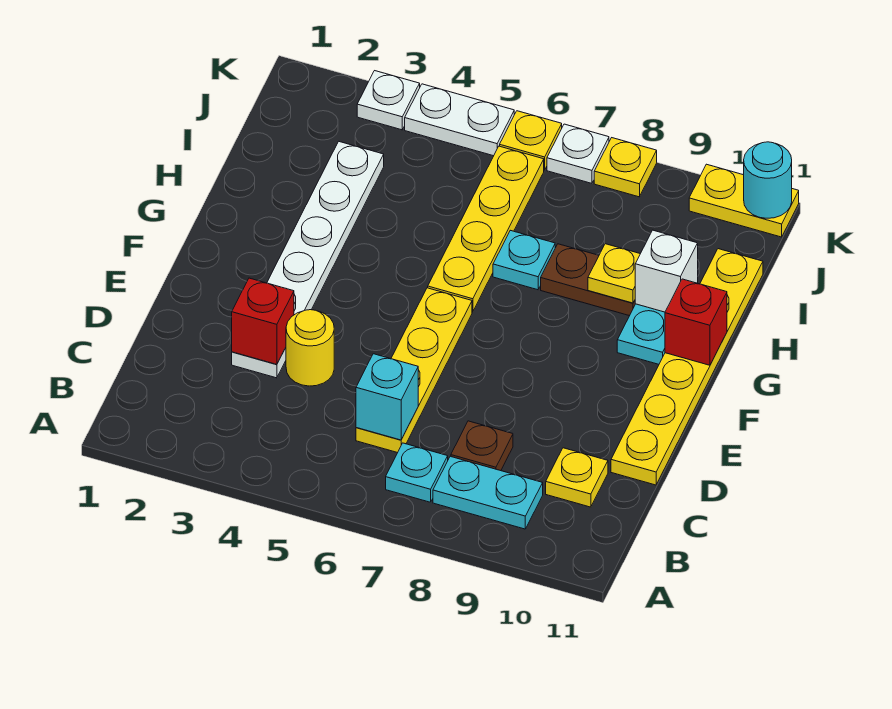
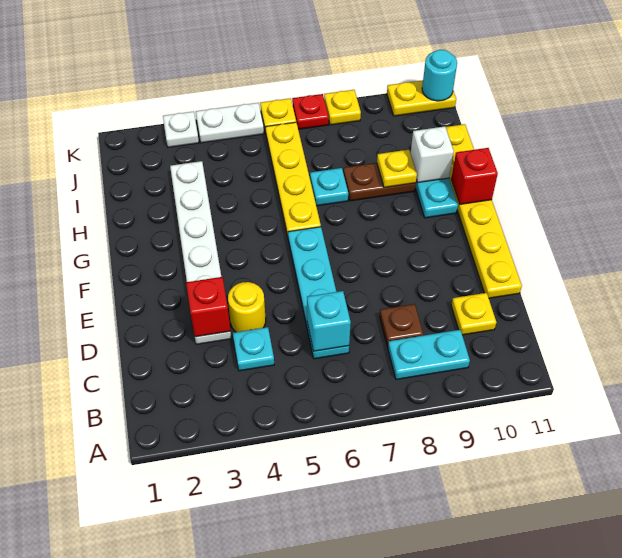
cyan 1x1 plate [386,443,448,502] -> cyan 1x1 plate moved to [233,327,274,371]
yellow 1x4 plate [356,288,472,453] -> cyan 1x4 plate [288,227,349,359]
white 1x1 plate [547,124,609,183] -> red 1x1 plate [292,94,329,129]

